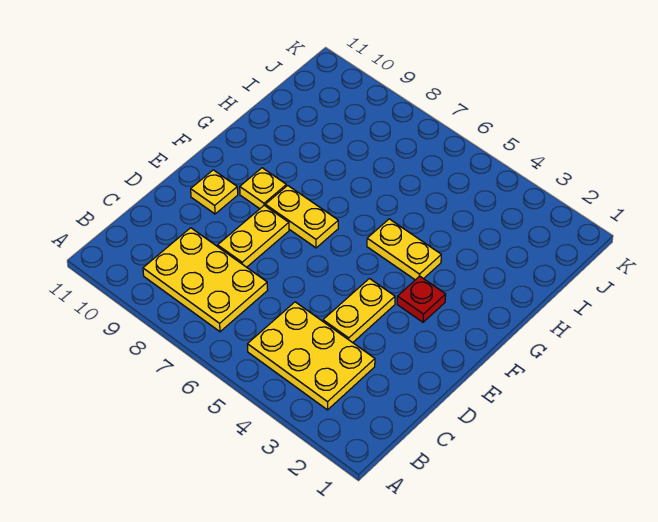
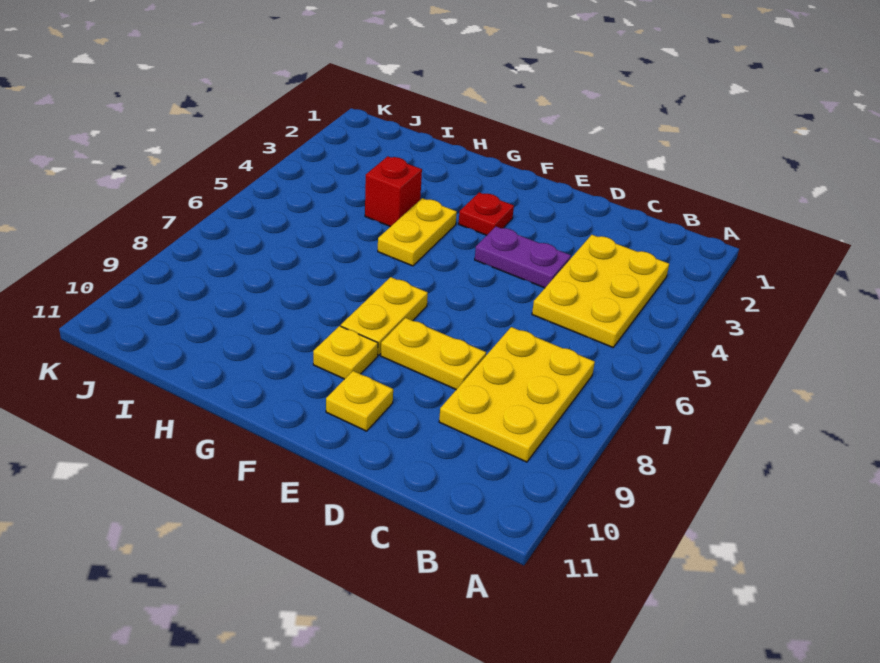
yellow 1x2 plate [323,279,395,343] -> purple 1x2 plate [475,227,571,288]
none -> red 1x1 brick [365,156,422,227]

